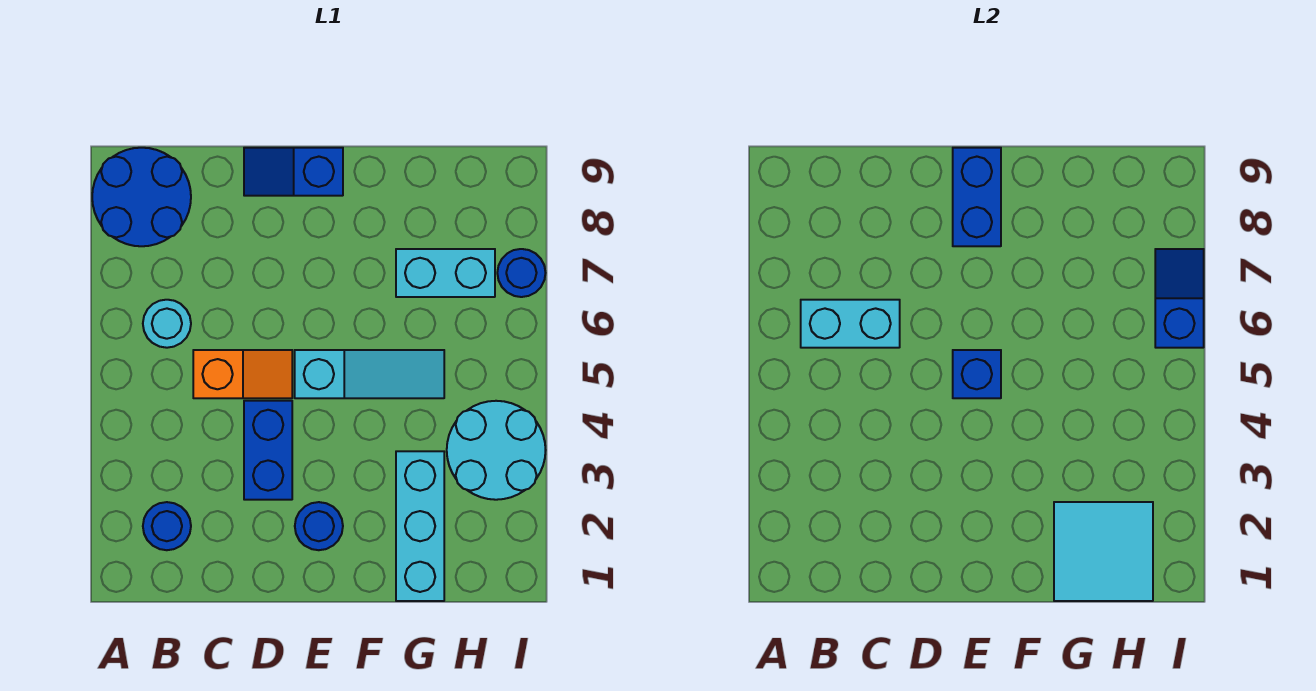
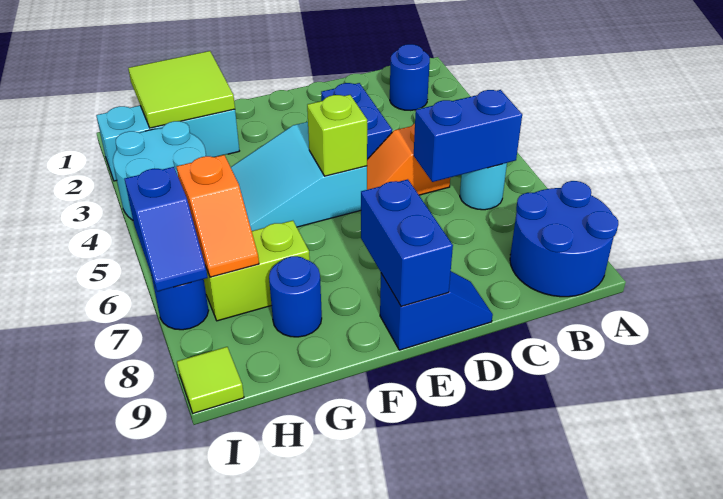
cyan 1x2 brick [801,300,900,348] -> blue 1x2 brick [414,90,522,182]
blue 1x1 round brick [295,502,343,550] -> blue 1x1 round brick moved to [269,256,322,337]
cyan 1x3 slope [295,350,444,398] -> cyan 2x3 slope [231,122,367,231]
blue 1x1 brick [953,350,1001,398] -> lime 1x1 brick [307,95,367,176]
cyan 1x3 brick [396,451,444,601] -> cyan 1x3 brick turned to [96,106,239,181]
cyan 2x2 tile [1054,502,1153,601] -> lime 2x2 tile [128,51,235,128]
cyan 1x2 brick [396,249,495,297] -> lime 1x2 brick [204,221,310,321]
none -> orange 1x2 slope [176,155,259,277]
none -> lime 1x1 tile [177,347,244,413]

